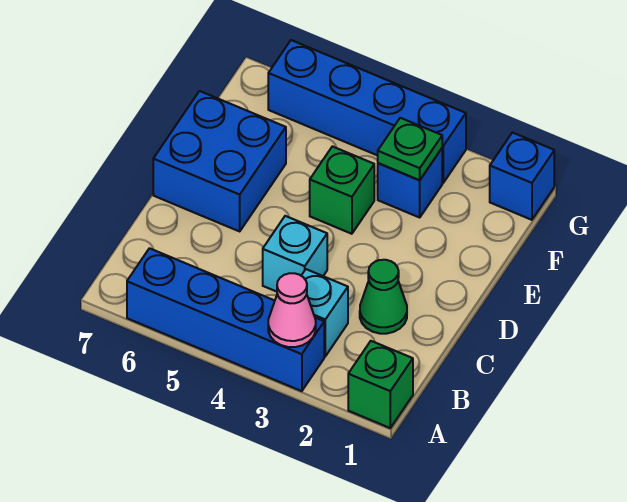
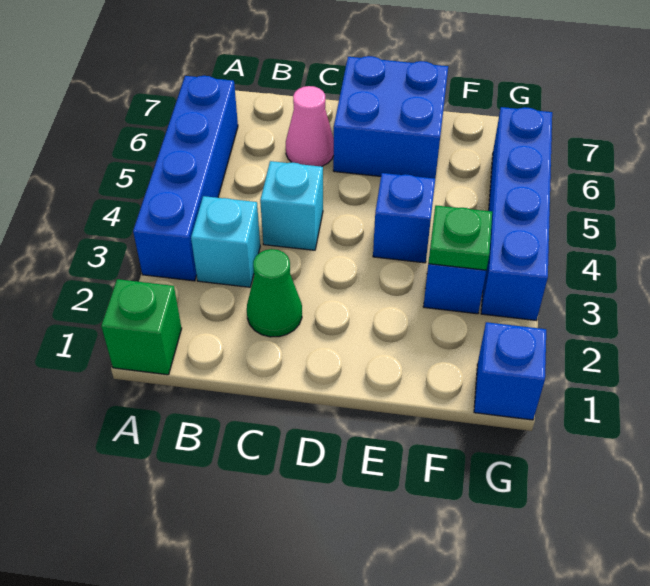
pink 1x1 cone [268,273,316,347] -> pink 1x1 cone moved to [286,86,334,167]
green 1x1 brick [310,146,374,234] -> blue 1x1 brick [373,173,435,263]

